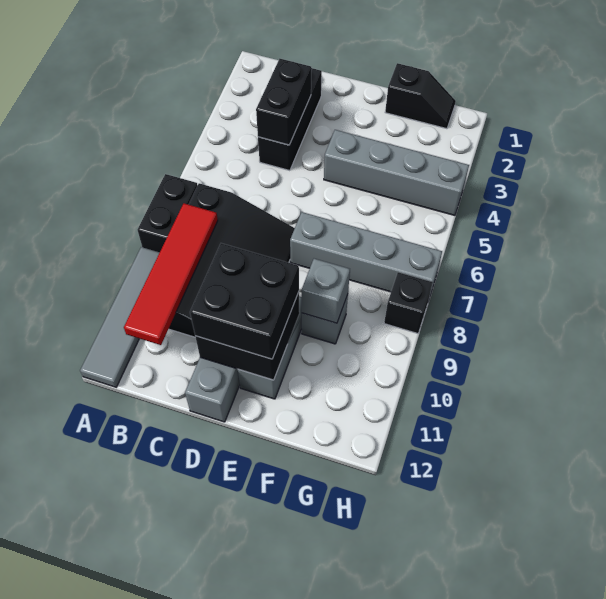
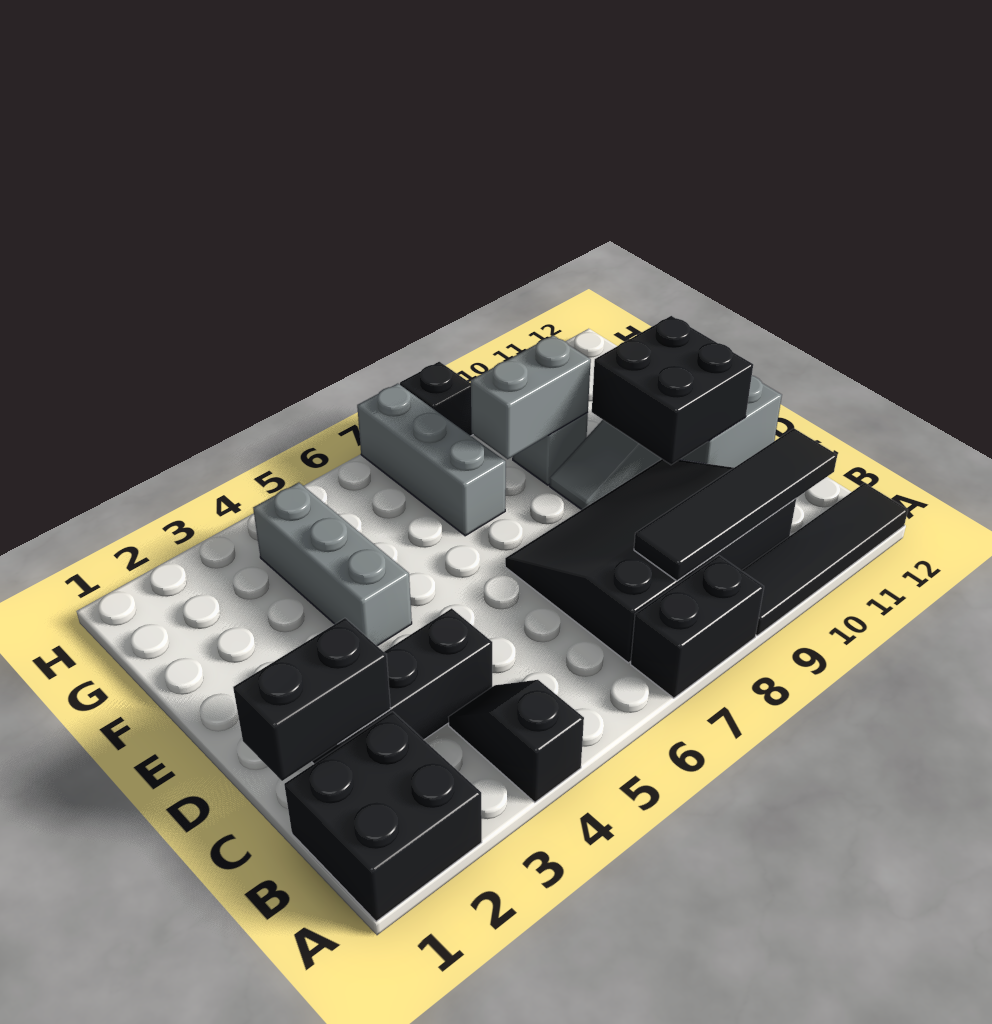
grey 1x4 tile [80,247,160,387] -> black 1x4 tile [742,483,908,635]
red 1x4 tile [124,204,218,345] -> black 1x4 tile [634,429,837,581]
black 1x2 brick [256,59,311,145] -> black 1x2 brick moved to [233,618,391,781]
black 2x2 brick [190,243,299,359] -> black 2x2 brick moved to [284,712,482,921]
grey 1x4 brick [324,130,469,215] -> grey 1x3 brick [253,483,412,646]
grey 1x4 brick [290,212,442,297] -> grey 1x3 brick [357,384,506,536]
black 1x2 slope [385,63,456,129] -> black 1x2 slope moved to [449,680,584,802]
grey 1x1 brick [301,259,350,323] -> grey 1x2 brick [471,335,591,459]

